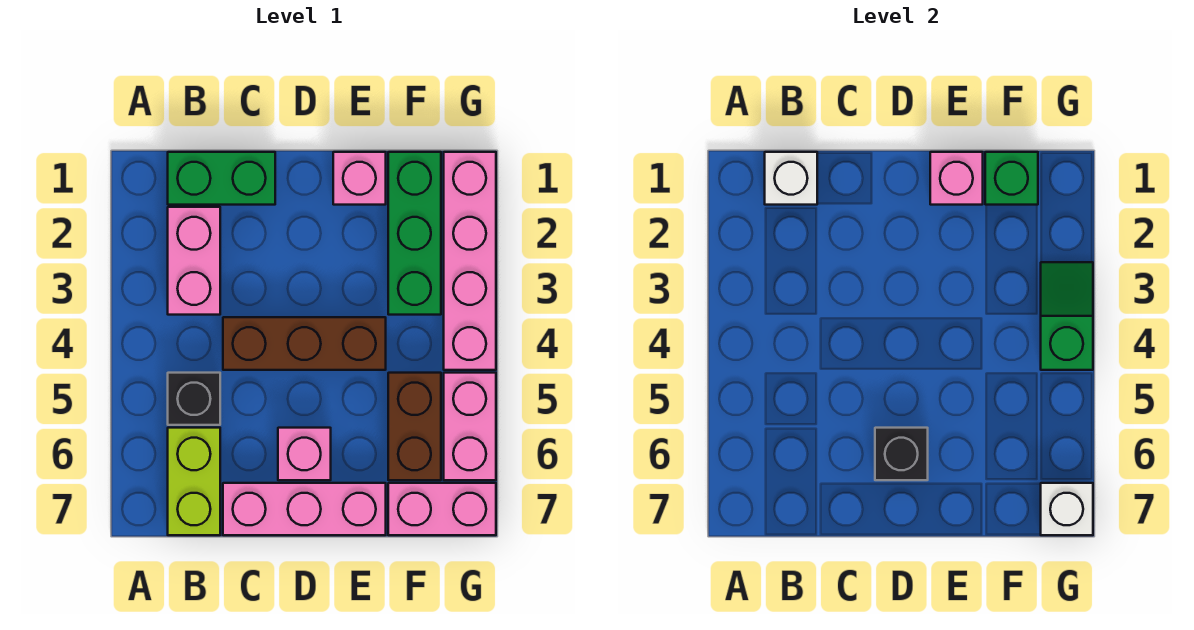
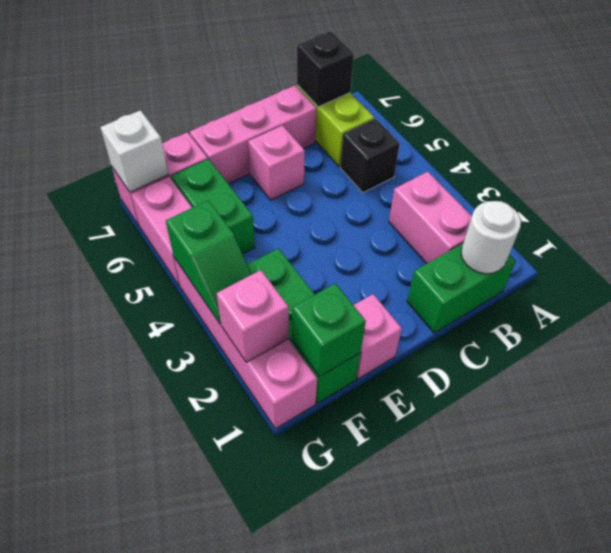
white 1x1 brick [765,152,817,205] -> white 1x1 round brick [461,201,521,274]
brown 1x3 brick [223,317,386,370] -> none
black 1x1 brick [875,428,928,480] -> black 1x1 brick moved to [297,31,354,107]
pink 1x1 brick [930,152,983,205] -> pink 1x1 brick moved to [217,270,289,362]
brown 1x2 brick [388,373,441,480] -> green 1x2 brick [172,159,255,254]

